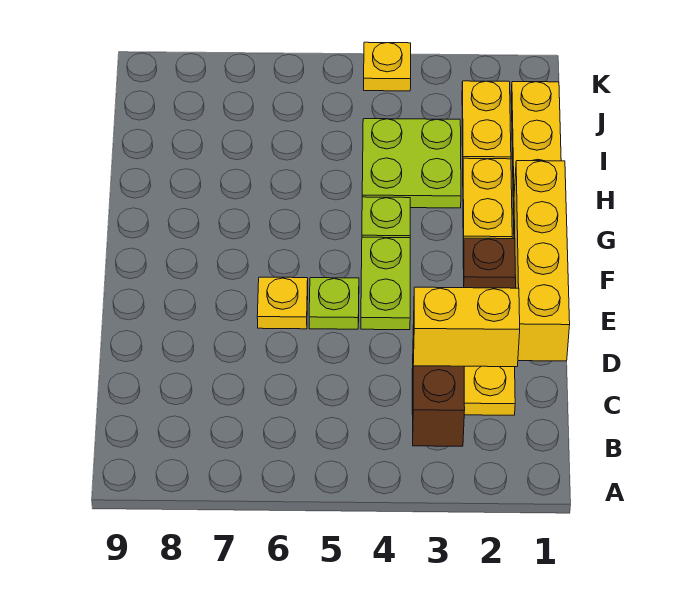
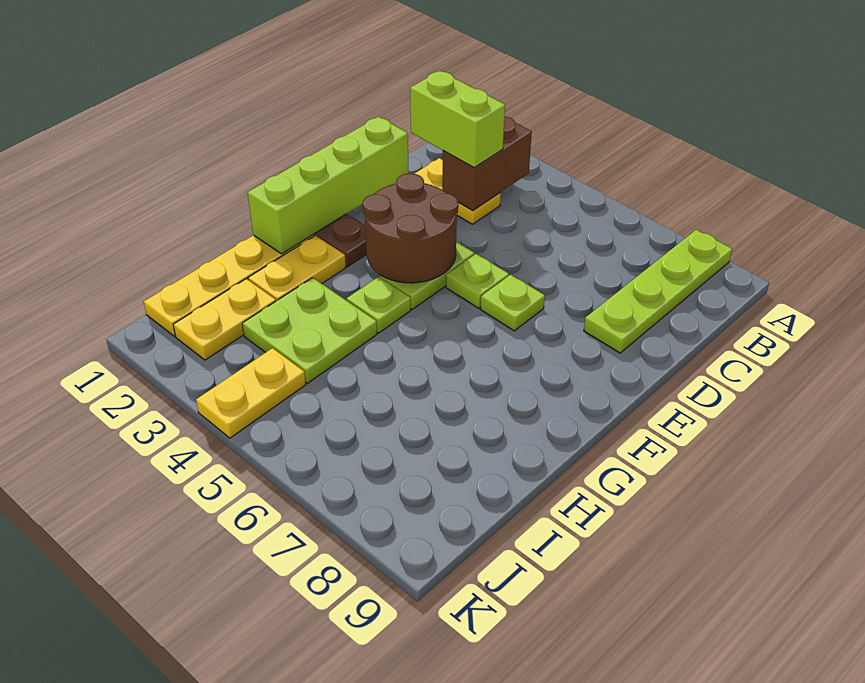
none -> lime 1x4 plate [584,230,732,353]
yellow 1x2 brick [413,287,520,367] -> lime 1x2 brick [410,71,505,168]
yellow 1x4 brick [514,161,570,361] -> lime 1x4 brick [248,117,409,254]
none -> brown 2x2 round brick [363,173,458,283]
yellow 1x1 plate [257,277,308,329] -> lime 1x1 plate [480,275,545,331]
yellow 1x1 plate [364,42,411,91] -> yellow 1x2 plate [196,348,306,438]

